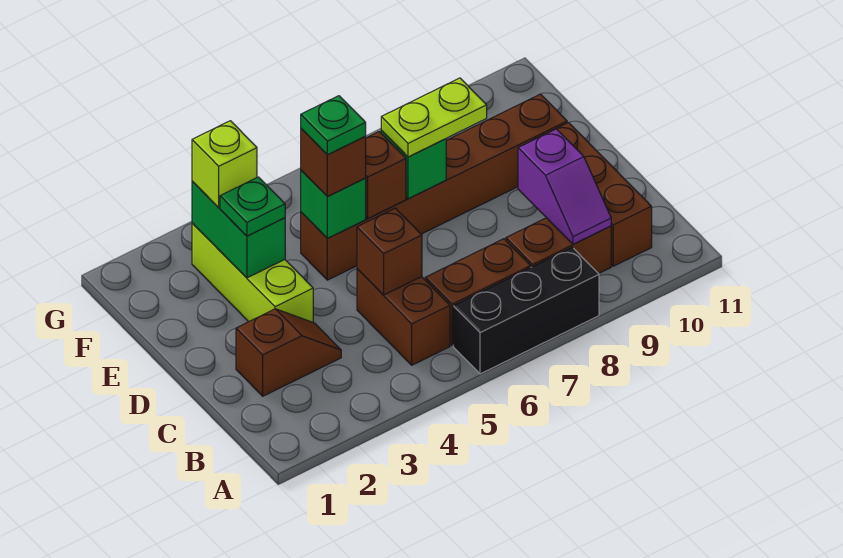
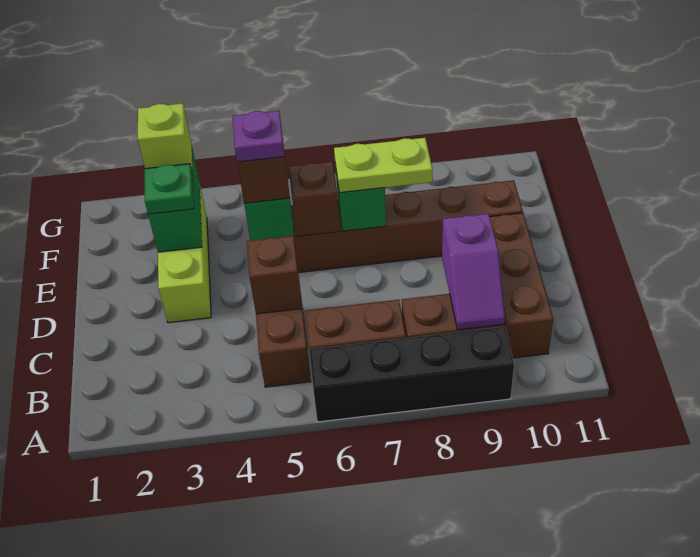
black 1x3 brick [453,247,599,374] -> black 1x4 brick [309,327,514,422]
brown 1x2 slope [236,309,341,396] -> none
green 1x1 plate [301,96,366,155] -> purple 1x1 plate [233,111,284,162]

